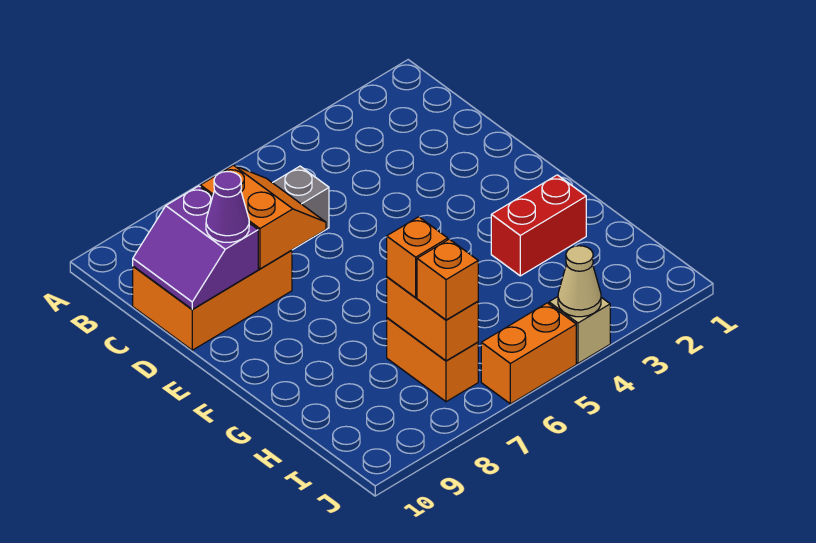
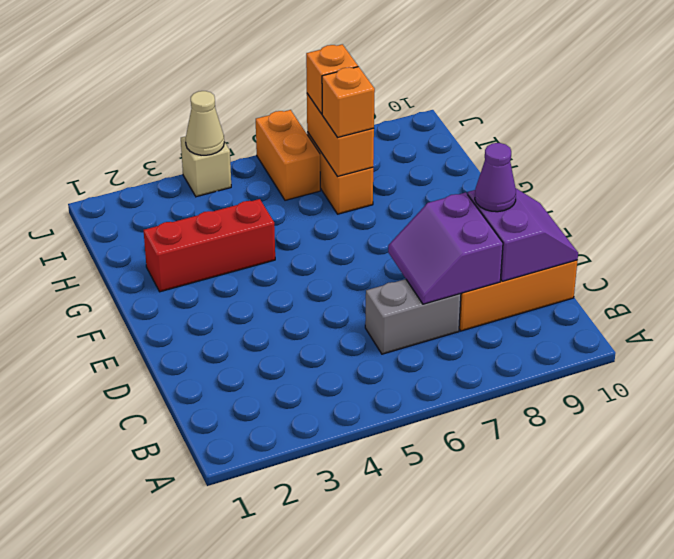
orange 2x2 slope [200,165,326,269] -> purple 2x2 slope [388,192,503,304]
red 1x2 brick [491,175,586,276] -> red 1x3 brick [144,199,275,292]
orange 1x2 brick [481,303,576,404] -> orange 1x2 brick turned to [256,110,320,200]

